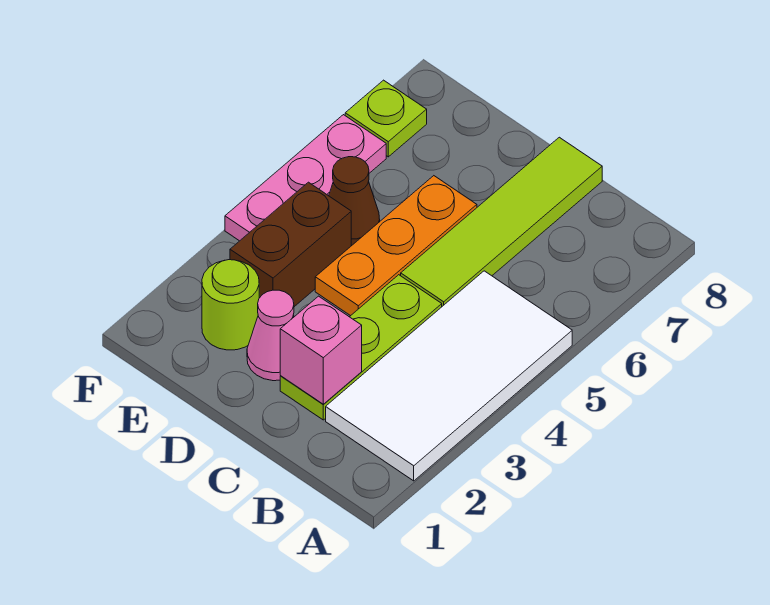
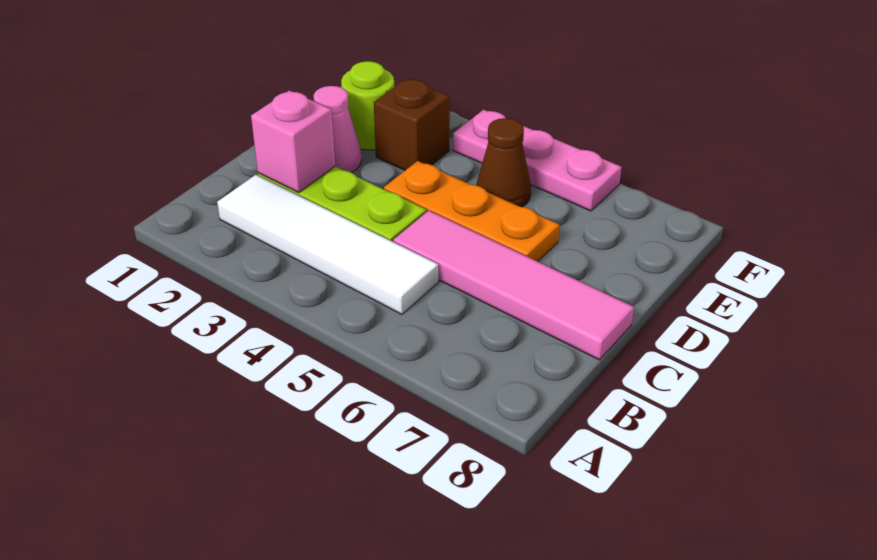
white 2x4 tile [326,271,572,481] -> white 1x4 tile [217,175,438,314]
lime 1x4 tile [401,137,602,306] -> pink 1x4 tile [393,211,634,360]
brown 1x2 brick [230,182,351,307] -> brown 1x1 brick [374,79,450,170]
lime 1x1 plate [345,80,427,157] -> none

